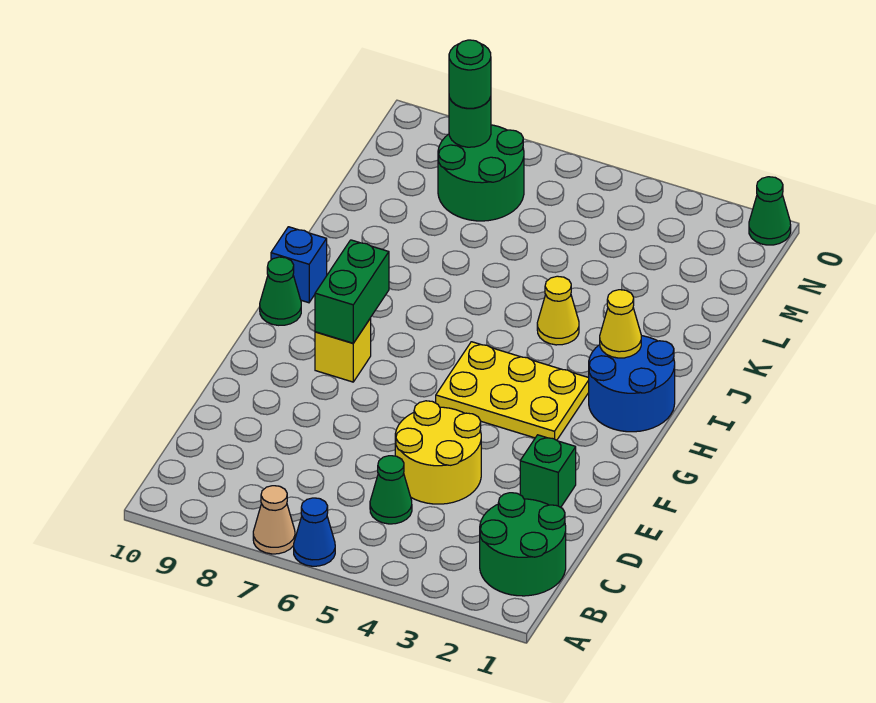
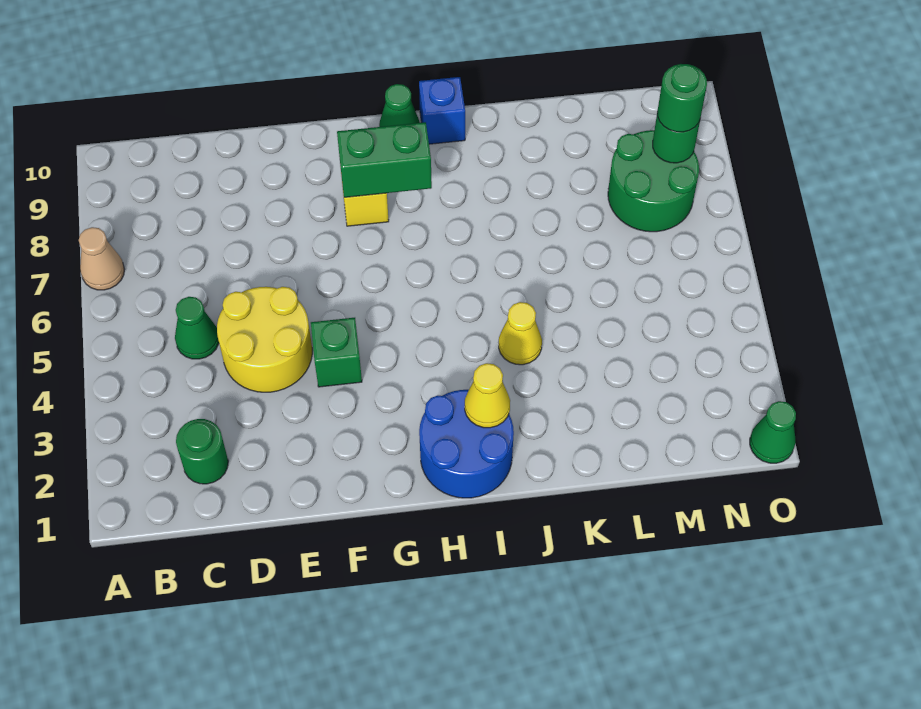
blue 1x1 cone [294,498,335,566] -> none
green 2x2 round brick [480,493,566,596] -> green 1x1 round brick [176,419,228,484]
green 1x1 brick [520,435,576,507] -> green 1x1 brick moved to [311,318,362,387]
yellow 2x3 plate [436,342,589,440] -> none

